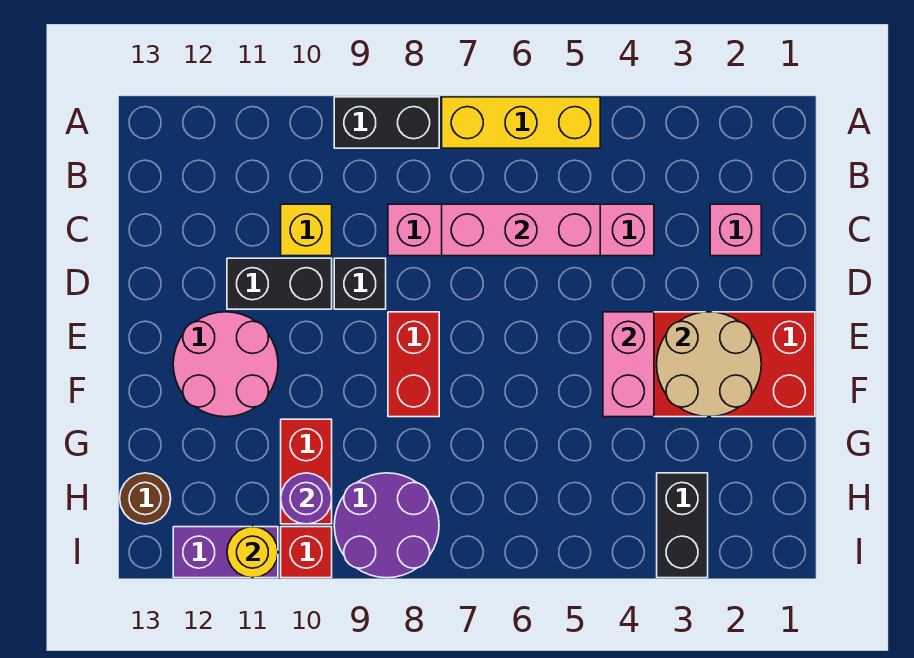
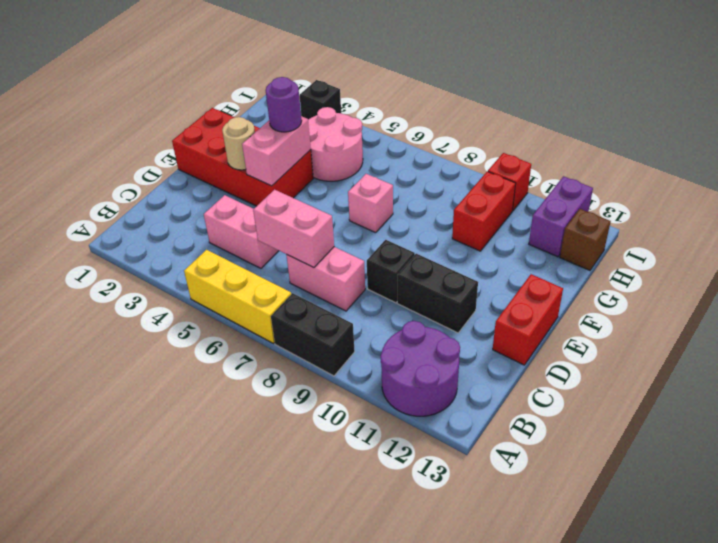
pink 1x1 brick [710,204,761,256] -> pink 1x1 brick moved to [348,174,393,233]
pink 1x3 brick [442,204,600,256] -> pink 1x2 brick [253,190,334,268]
yellow 1x1 brick [281,204,332,256] -> none
tan 2x2 round brick [657,312,761,417] -> tan 1x1 round brick [222,117,255,170]
red 1x2 brick [388,312,439,417] -> red 1x2 brick moved to [493,274,563,365]
pink 2x2 round brick [173,312,278,417] -> pink 2x2 round brick moved to [308,107,363,181]
black 1x2 brick [657,473,708,578] -> black 1x1 brick [300,80,341,119]
purple 2x2 round brick [334,473,439,578] -> purple 2x2 round brick moved to [380,321,460,416]
purple 1x1 round brick [281,473,332,524] -> purple 1x1 round brick moved to [266,77,302,132]
brown 1x1 round brick [120,473,171,524] -> brown 1x1 brick [560,209,611,270]
purple 1x2 brick [173,527,278,578] -> purple 1x2 brick turned to [529,176,593,257]
yellow 1x1 round brick [227,527,278,578] -> none

